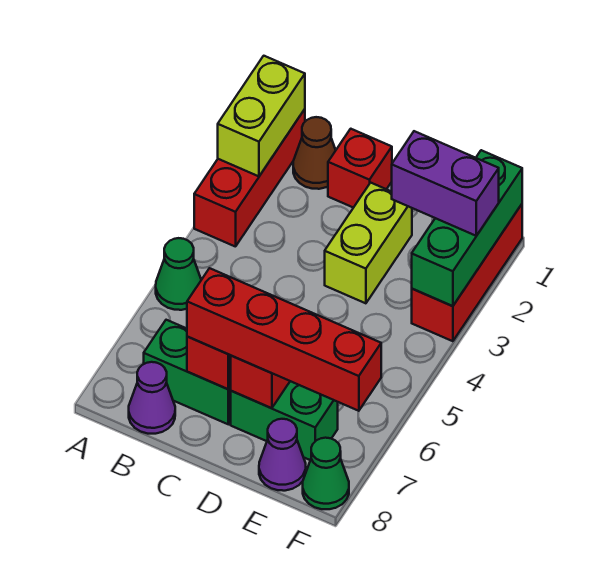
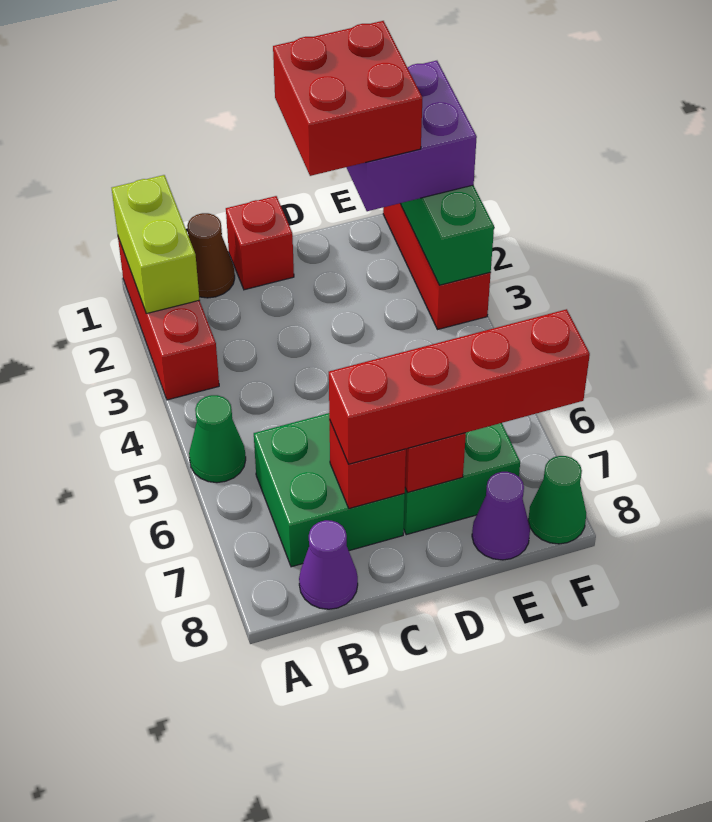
green 1x2 brick [144,320,231,424] -> green 2x2 brick [254,413,405,567]
none -> red 2x2 brick [273,21,422,176]
lime 1x2 brick [325,183,412,303] -> none
purple 1x2 brick [392,131,499,236] -> purple 2x2 brick [346,61,477,211]

